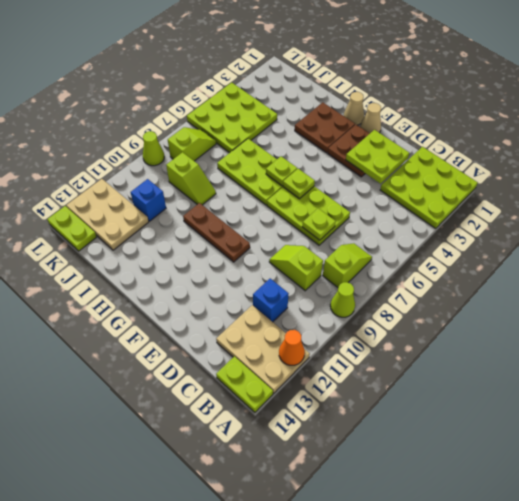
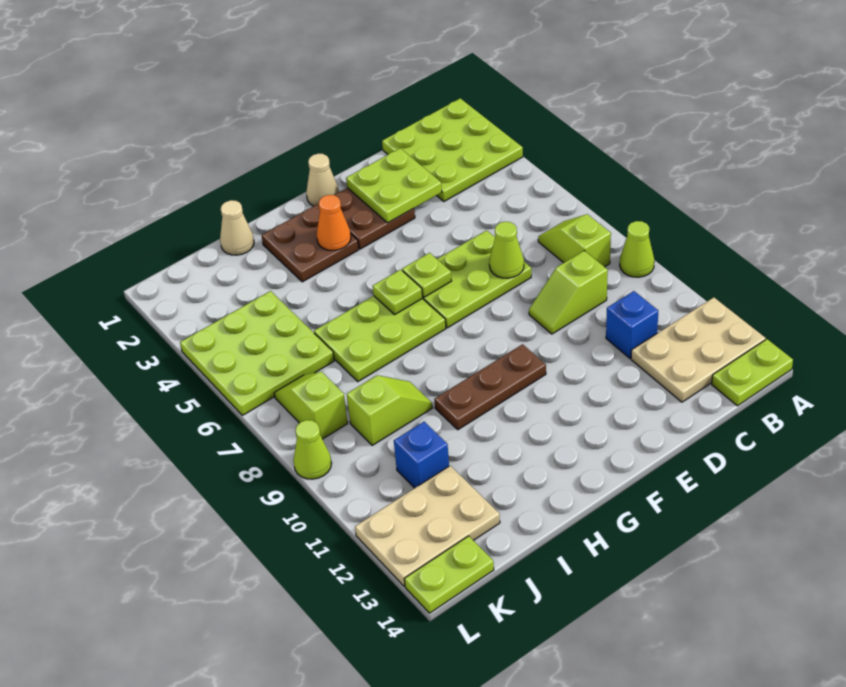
orange 1x1 cone [279,330,305,365] -> orange 1x1 cone moved to [317,195,351,250]
lime 1x1 plate [302,208,336,240] -> lime 1x1 cone [489,222,524,278]
tan 1x1 cone [344,92,364,125] -> tan 1x1 cone moved to [220,200,254,255]

